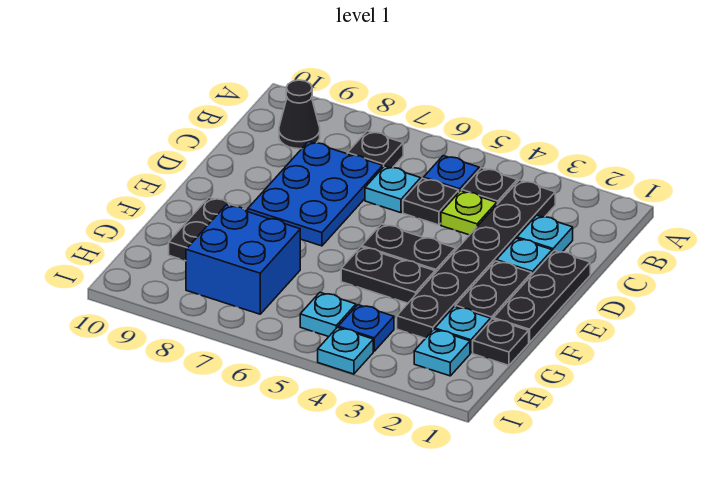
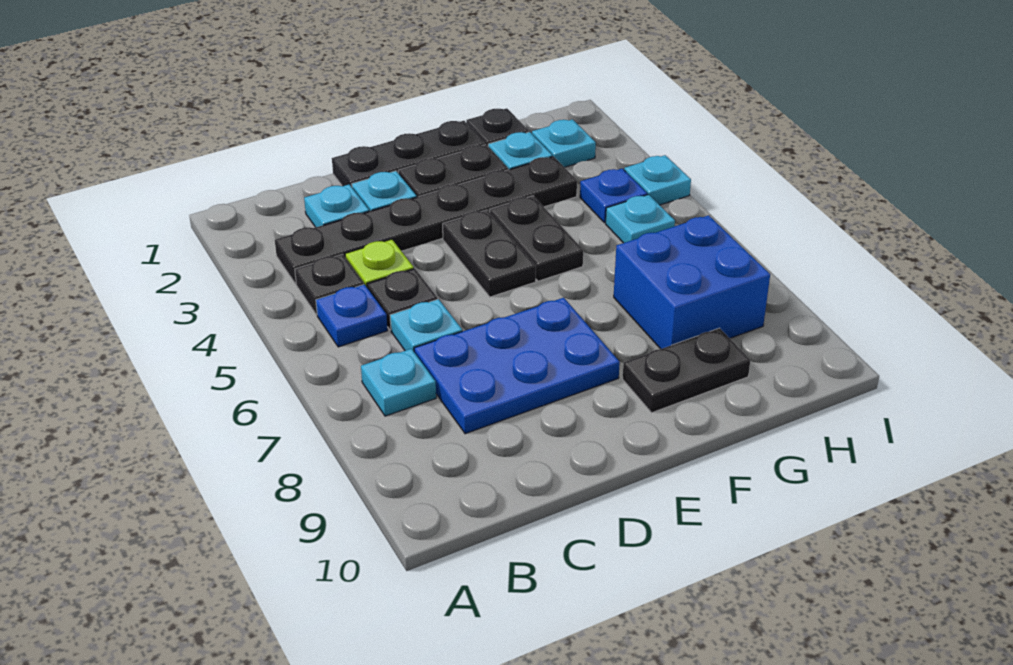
black 1x1 plate [347,131,403,168] -> cyan 1x1 plate [361,349,436,416]
black 1x1 cone [279,80,320,149] -> none

